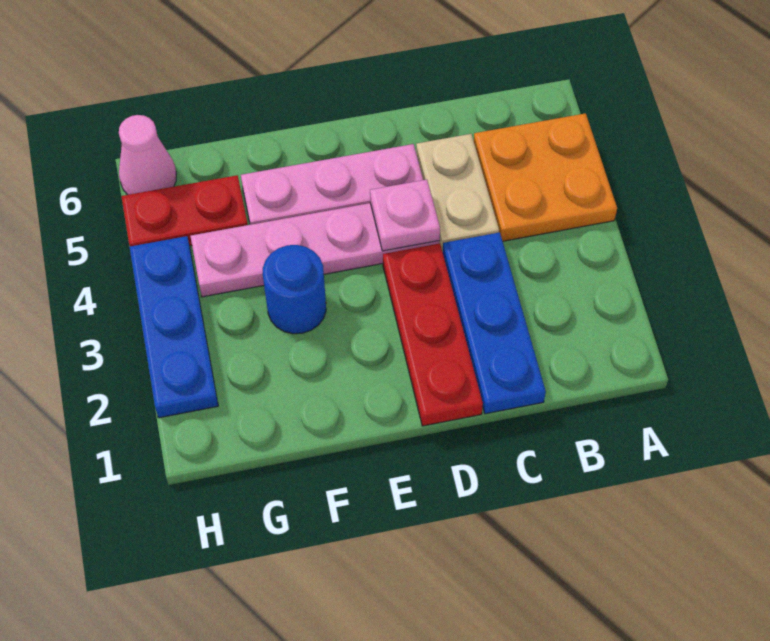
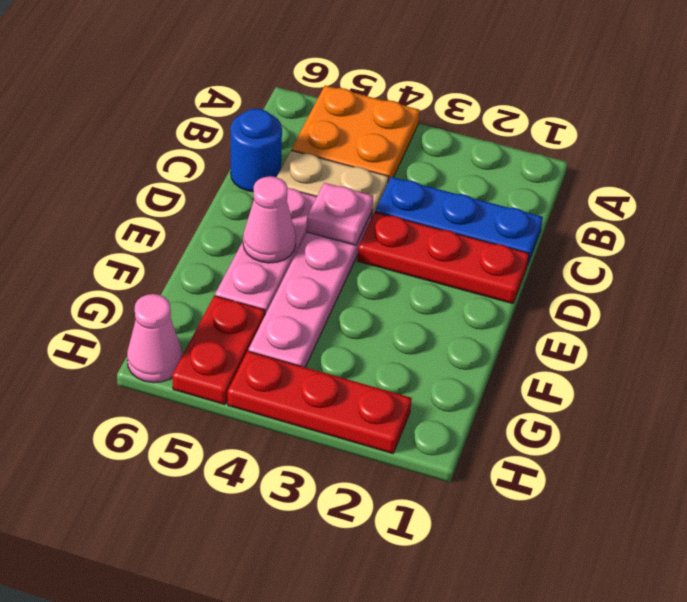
none -> pink 1x1 cone [243,176,296,263]
blue 1x1 round brick [263,245,326,334] -> blue 1x1 round brick moved to [231,109,282,192]
blue 1x3 plate [130,236,218,418] -> red 1x3 plate [228,351,412,454]

